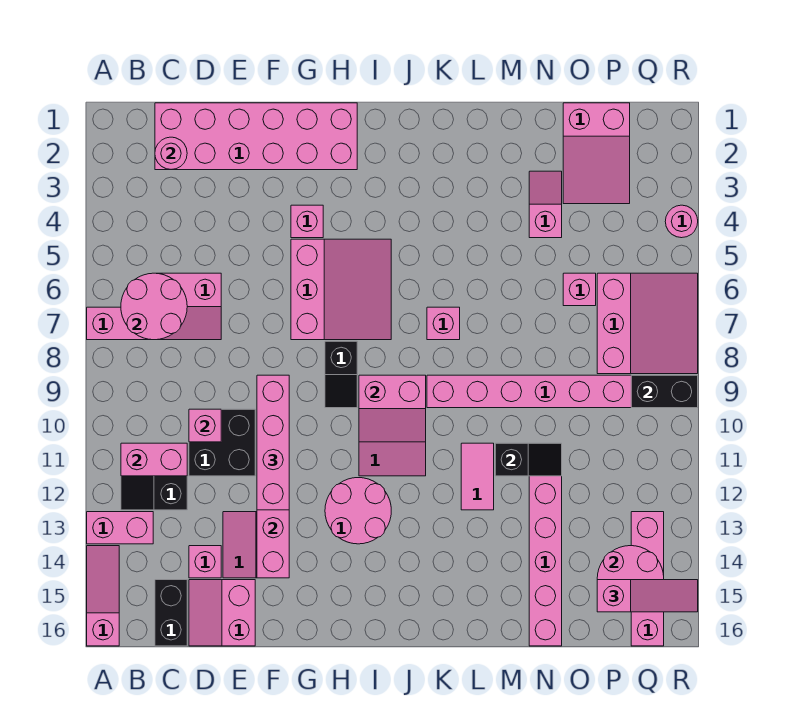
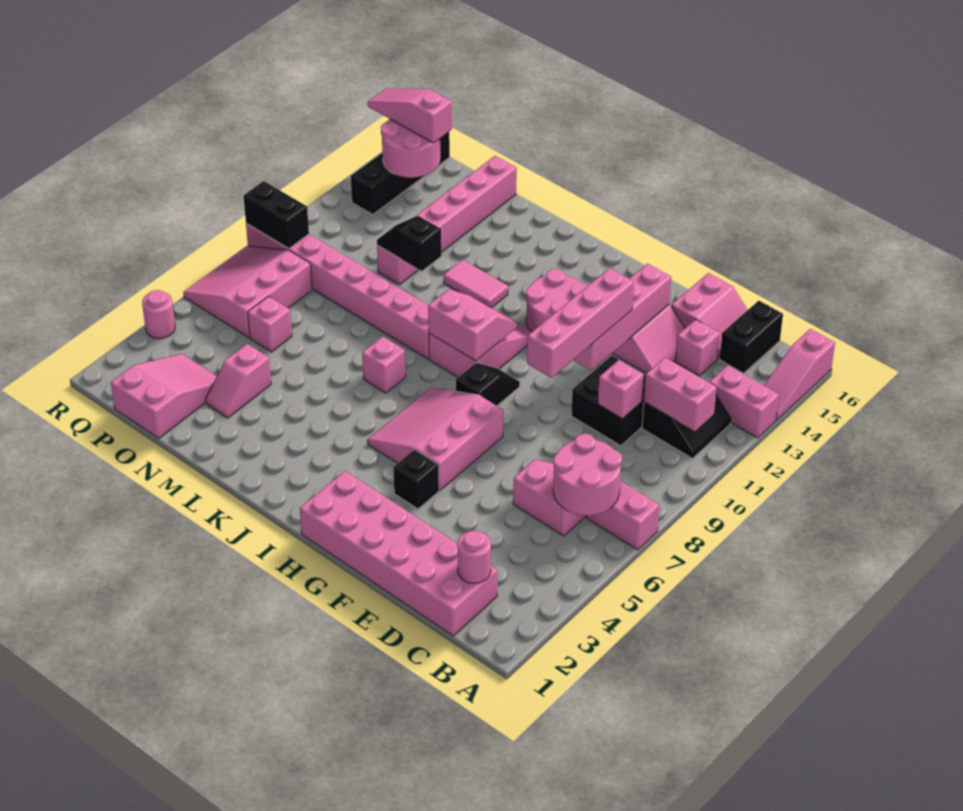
pink 1x1 brick [291,205,323,238] -> black 1x1 brick [393,450,439,509]
pink 1x2 tile [461,443,494,510] -> pink 1x2 tile turned to [444,260,508,308]
pink 1x4 brick [631,512,664,646] -> black 1x4 brick [351,132,450,214]

